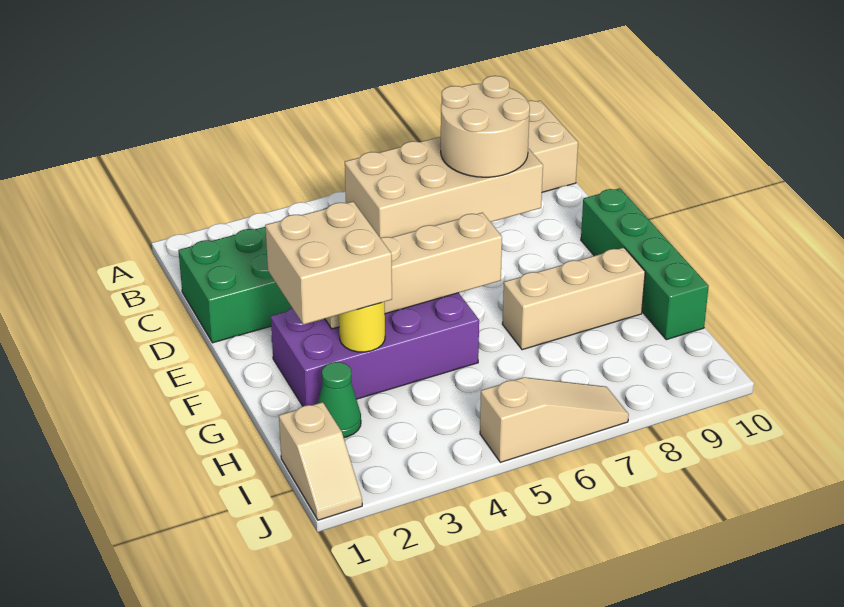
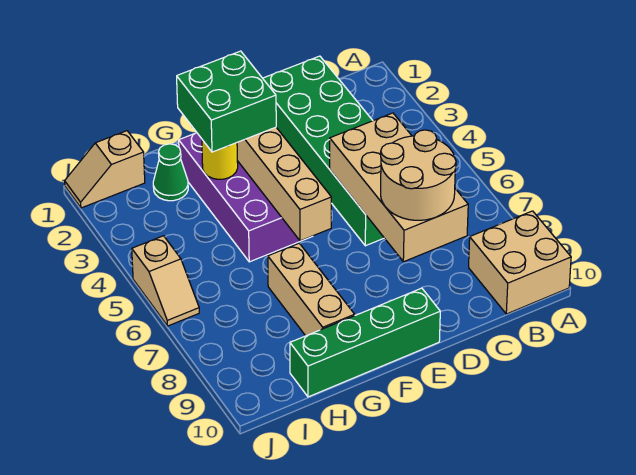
tan 2x2 brick [265,202,392,325] -> green 2x2 brick [177,51,276,152]
tan 1x3 slope [480,377,629,462] -> tan 1x2 slope [132,236,199,326]

